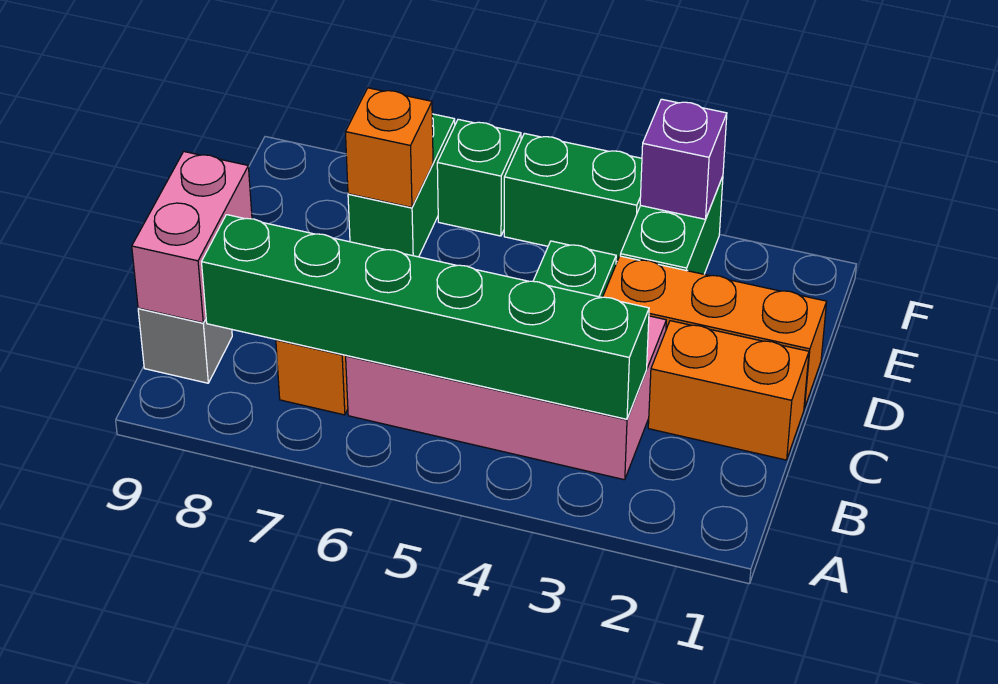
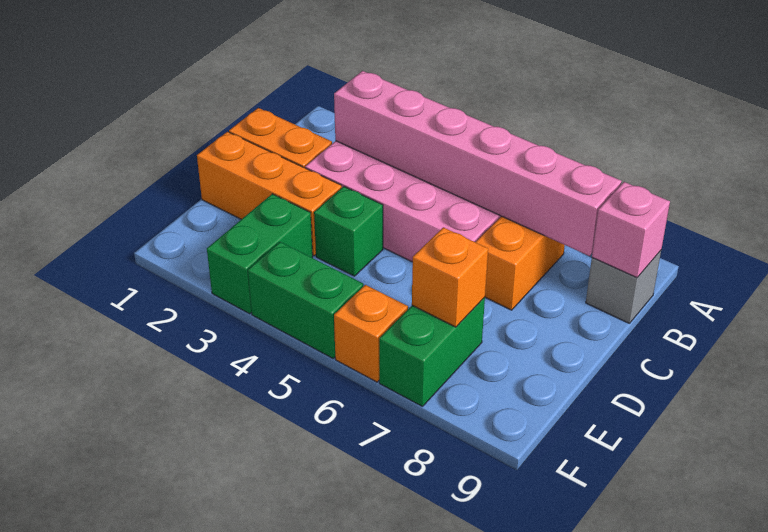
green 1x6 brick [202,215,649,419] -> pink 1x6 brick [334,71,622,256]
pink 1x2 brick [132,152,252,323] -> pink 1x1 brick [592,182,670,278]
purple 1x1 brick [640,99,727,219] -> none
green 1x1 brick [437,119,521,236] -> orange 1x1 brick [334,285,408,382]

